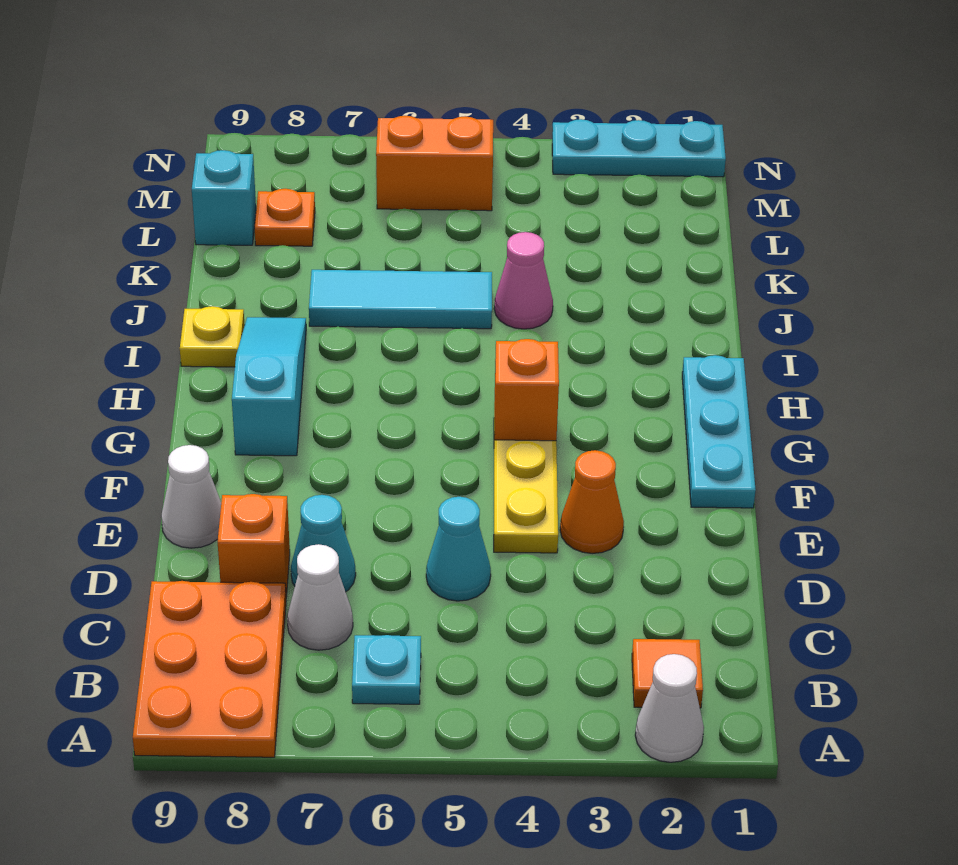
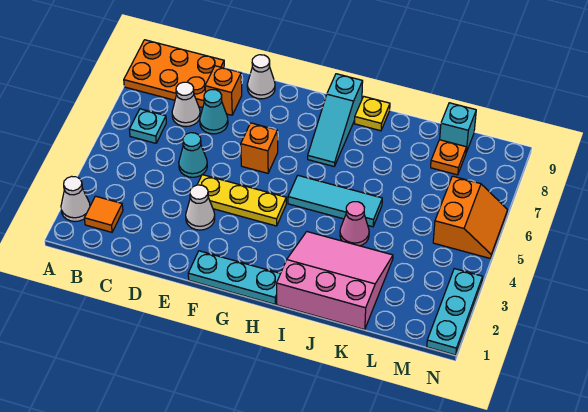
orange 1x1 cone [560,450,624,553] -> white 1x1 cone [186,185,215,230]
orange 1x1 brick [494,339,559,441] -> orange 1x1 brick moved to [241,123,278,173]
cyan 1x3 slope [232,317,306,456] -> cyan 1x3 slope turned to [308,74,363,166]
none -> pink 3x3 slope [277,232,393,330]
cyan 1x3 tile [309,270,492,329] -> cyan 1x3 tile turned to [288,176,382,227]

